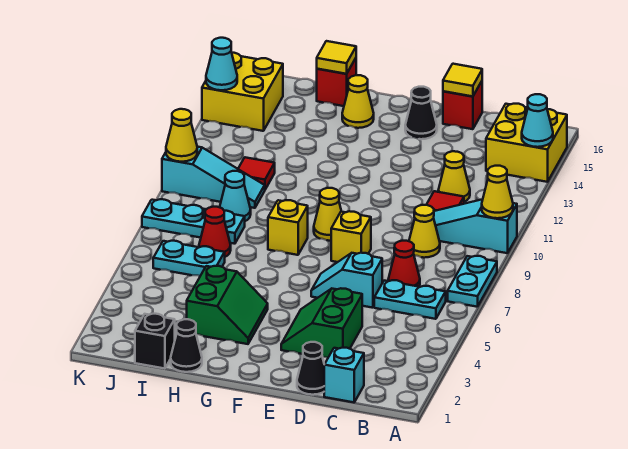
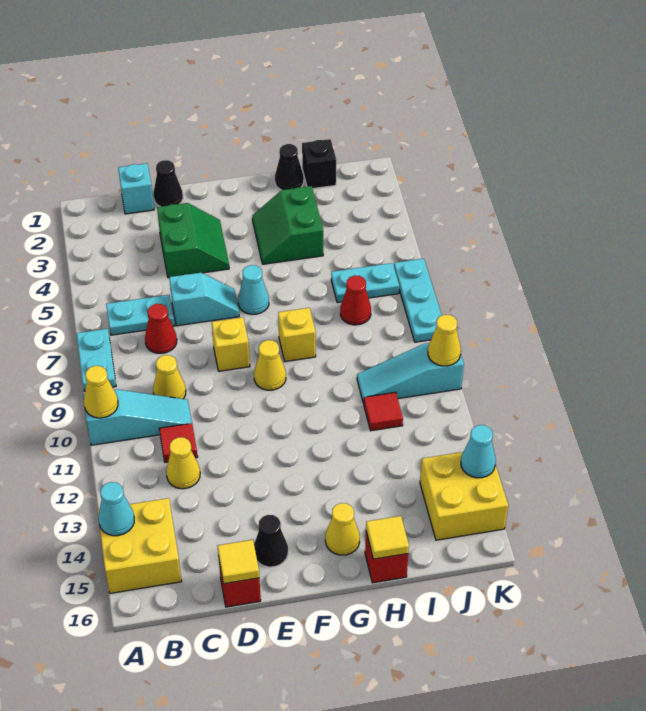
cyan 1x3 plate [142,199,245,244] -> cyan 1x3 plate turned to [394,259,442,342]
cyan 1x1 cone [220,171,251,221] -> cyan 1x1 cone moved to [238,265,269,314]

